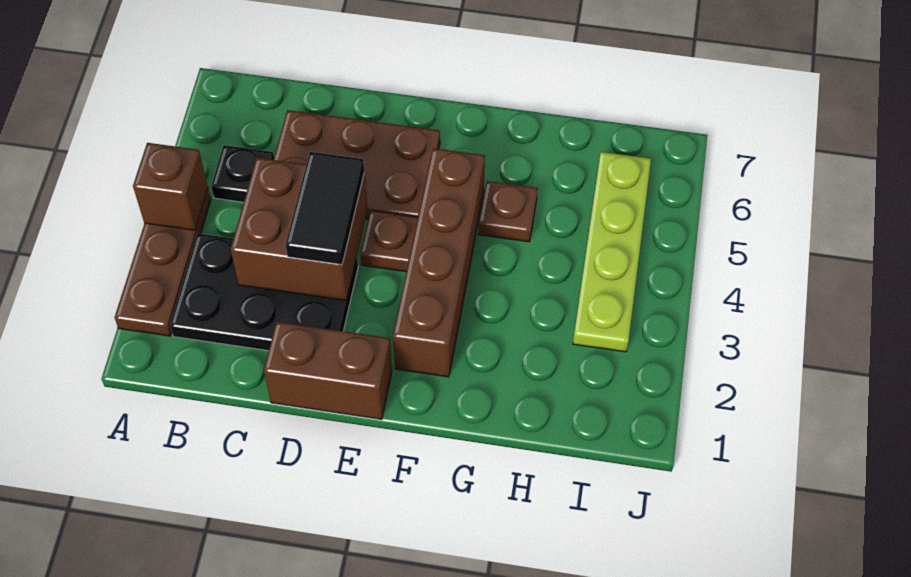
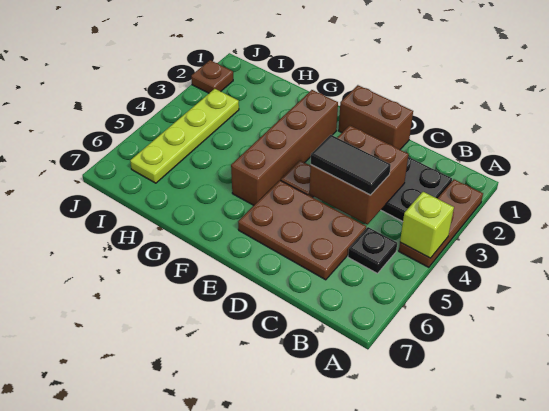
brown 1x1 brick [133,143,208,230] -> lime 1x1 brick [400,192,454,258]
black 1x2 tile [286,152,364,265] -> black 1x2 tile turned to [311,135,391,195]
brown 1x1 plate [478,181,538,242] -> brown 1x1 plate moved to [191,60,233,93]

